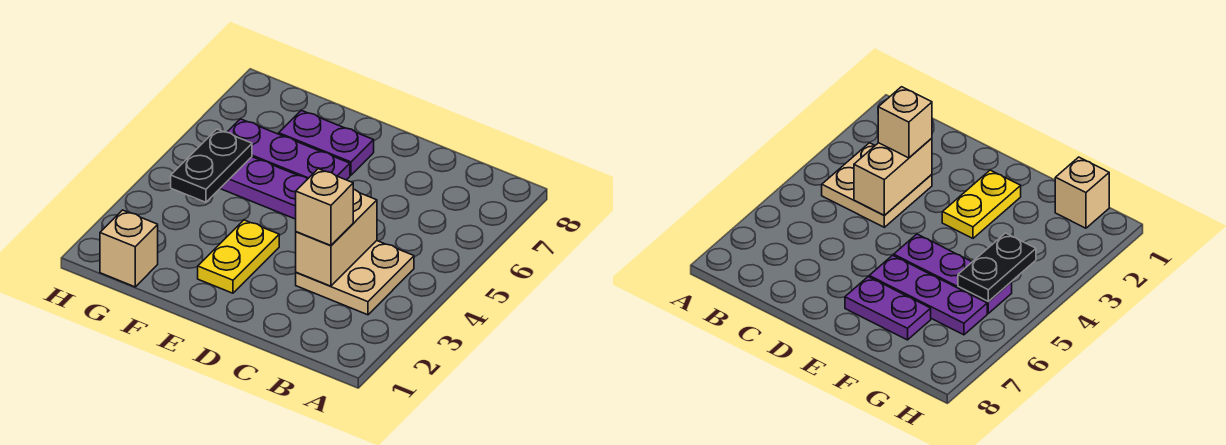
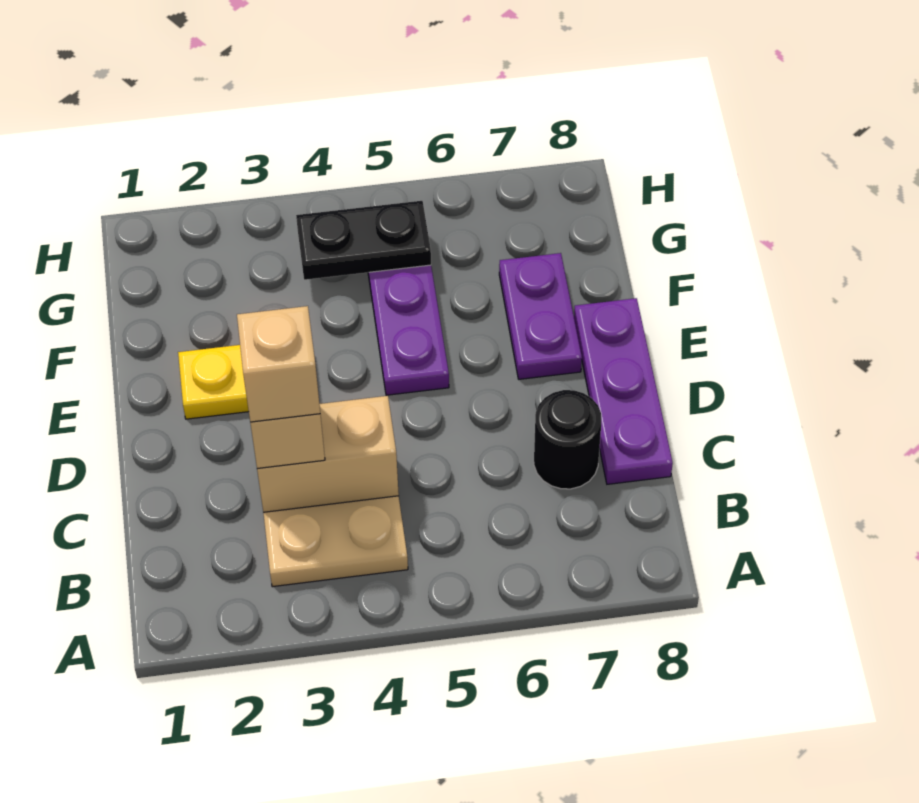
none -> black 1x1 round brick [534,390,601,489]
purple 1x3 plate [227,119,350,180] -> purple 1x3 plate moved to [574,298,673,484]
tan 1x1 brick [100,210,158,287] -> tan 1x1 brick moved to [237,306,320,422]

